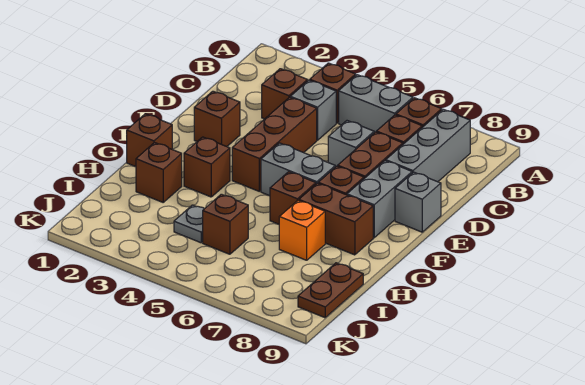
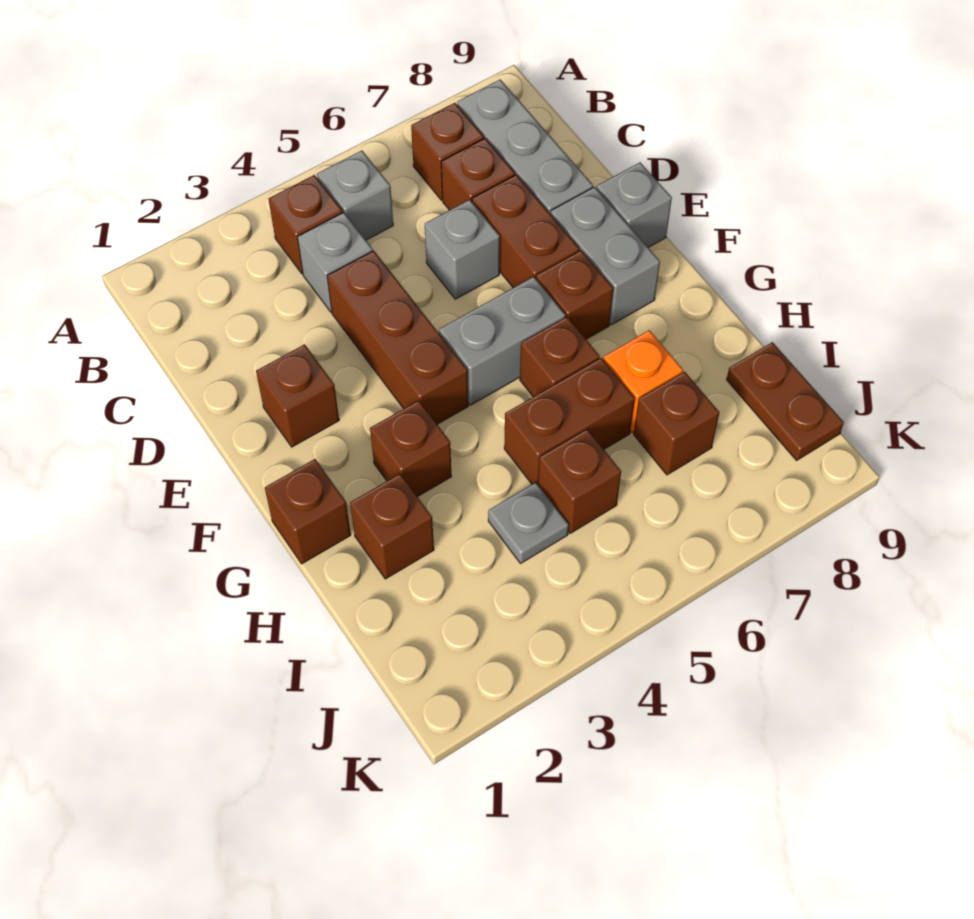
grey 1x2 brick [339,75,413,133] -> grey 1x1 brick [317,151,393,240]
brown 1x1 brick [262,69,308,119] -> brown 1x1 brick moved to [634,372,719,475]
brown 1x2 brick [299,183,373,255] -> brown 1x2 brick moved to [504,358,635,484]

